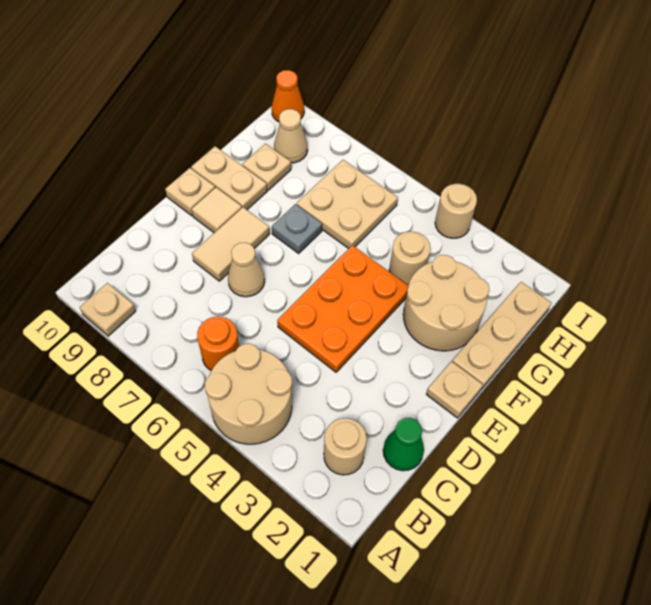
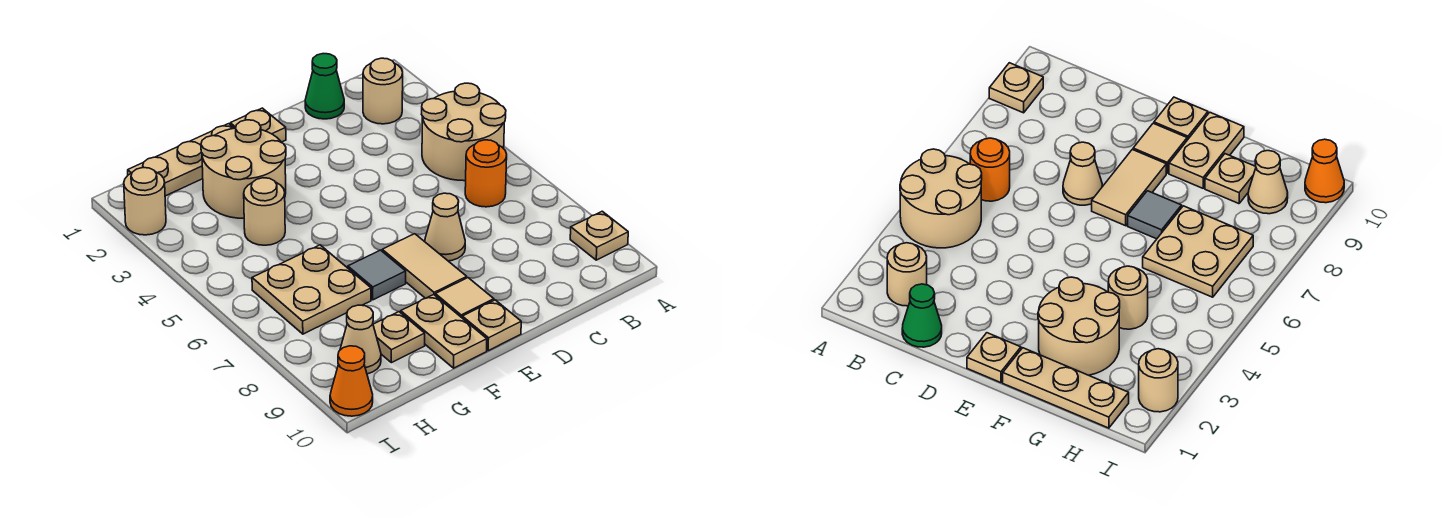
orange 2x3 plate [277,245,408,372] -> none
tan 1x2 tile [192,207,270,281] -> tan 1x2 tile turned to [382,234,467,298]
grey 1x1 plate [272,204,322,253] -> grey 1x1 tile [348,250,406,300]
tan 1x1 round brick [435,184,477,238] -> tan 1x1 round brick moved to [124,168,166,235]

